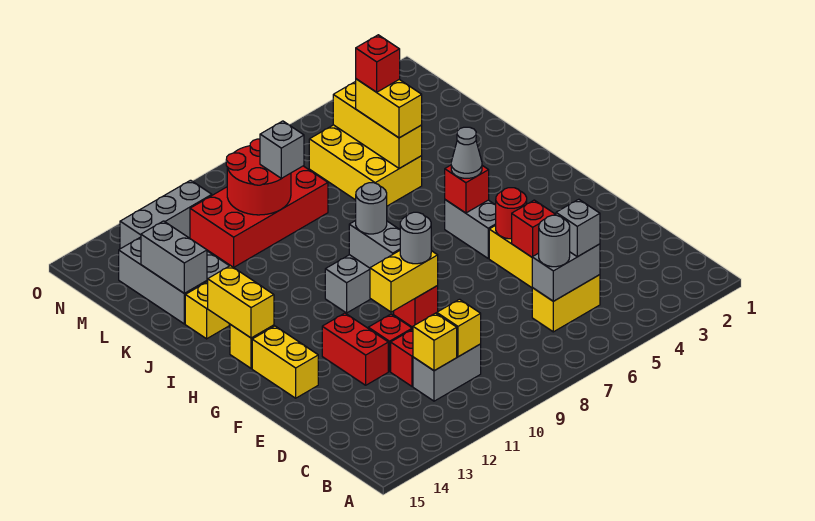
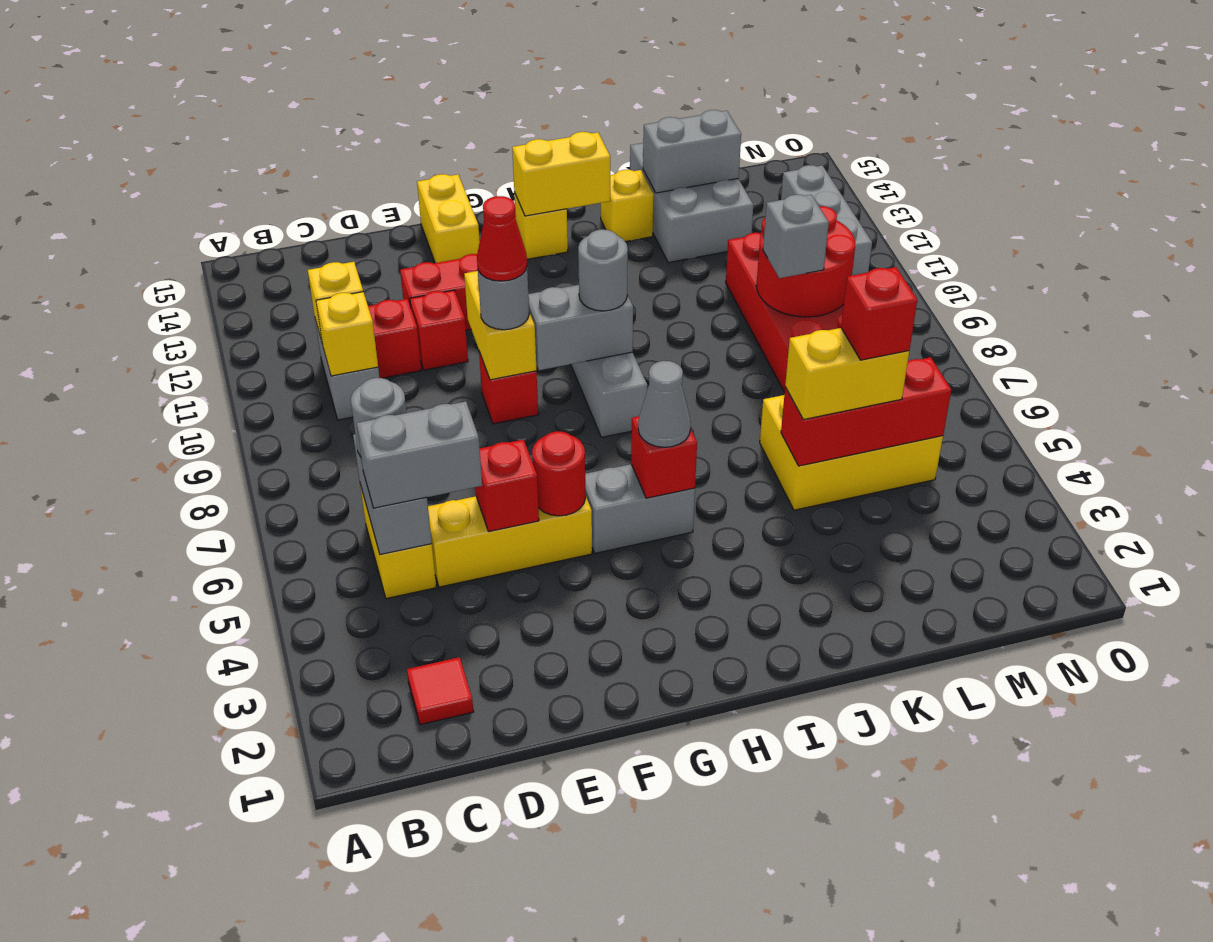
none -> red 1x1 tile [407,657,473,725]
grey 1x1 brick [556,199,600,257] -> grey 1x2 brick [357,402,482,508]
none -> red 1x1 cone [477,196,527,281]
yellow 1x2 brick [252,326,318,398] -> yellow 1x2 brick turned to [417,174,480,263]
yellow 1x3 brick [333,81,422,168] -> red 1x3 brick [781,357,951,466]
grey 2x3 brick [119,237,229,324] -> grey 2x3 brick turned to [630,143,753,262]

